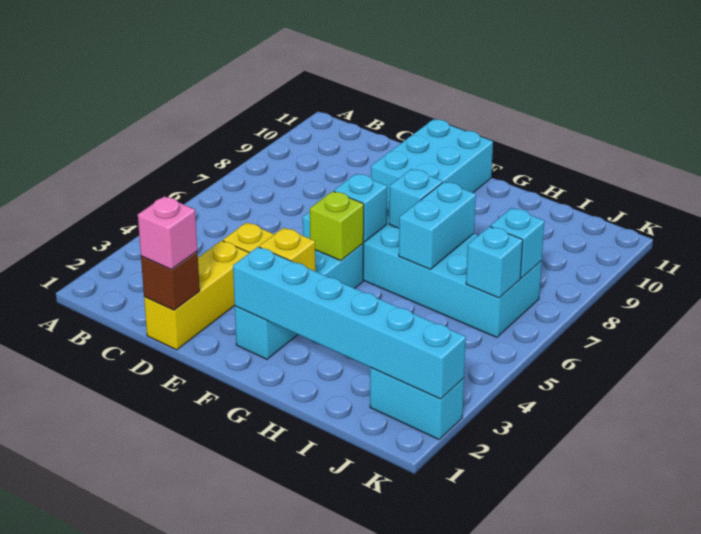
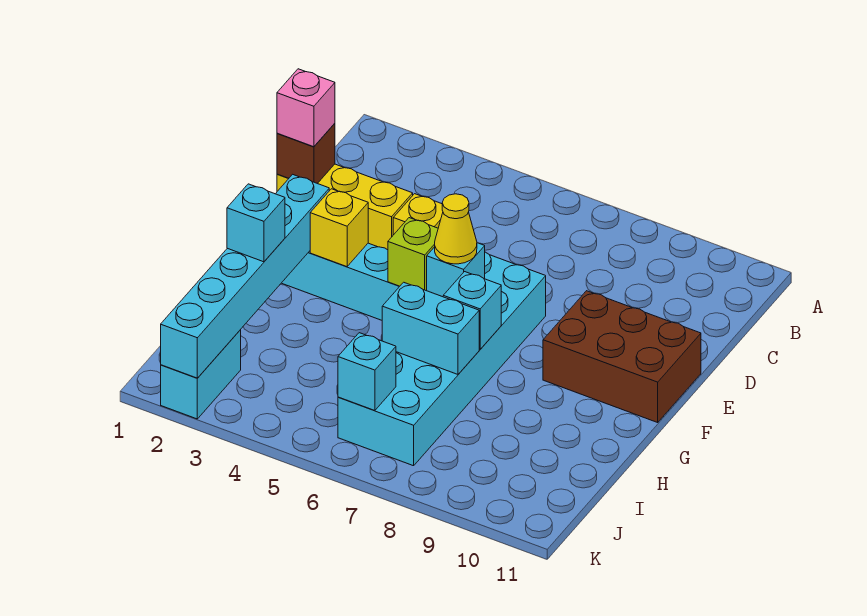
cyan 2x3 brick [371,119,493,198] -> brown 2x3 brick [543,291,701,422]
none -> yellow 1x1 cone [435,194,477,264]
cyan 1x1 brick [490,208,544,278] -> cyan 1x1 brick moved to [227,184,285,262]

